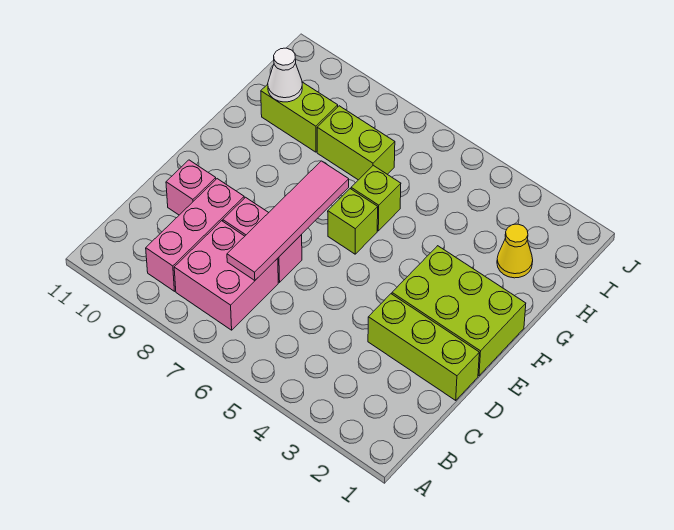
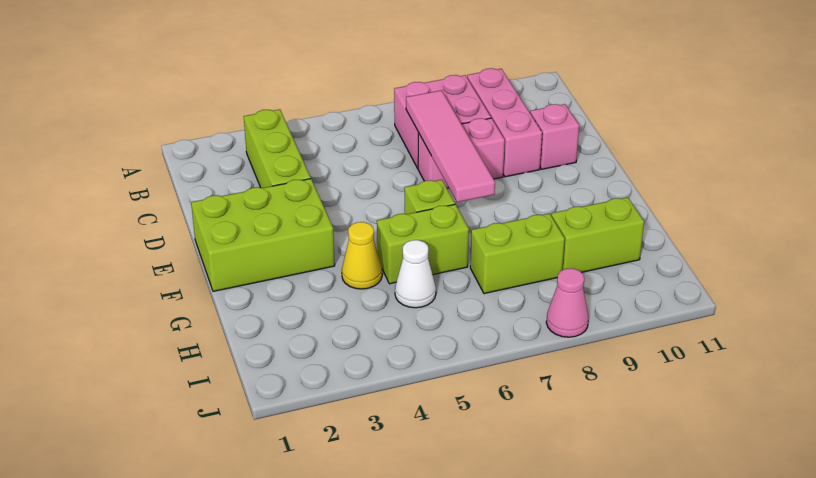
lime 1x3 brick [368,294,479,400] -> lime 1x3 brick turned to [244,109,311,188]
lime 1x1 brick [351,165,401,231] -> lime 1x2 brick [377,204,469,284]
yellow 1x1 cone [497,224,533,278] -> yellow 1x1 cone moved to [342,222,382,289]
white 1x1 cone [268,48,302,102] -> white 1x1 cone moved to [395,240,436,308]
none -> pink 1x1 cone [546,268,589,337]

